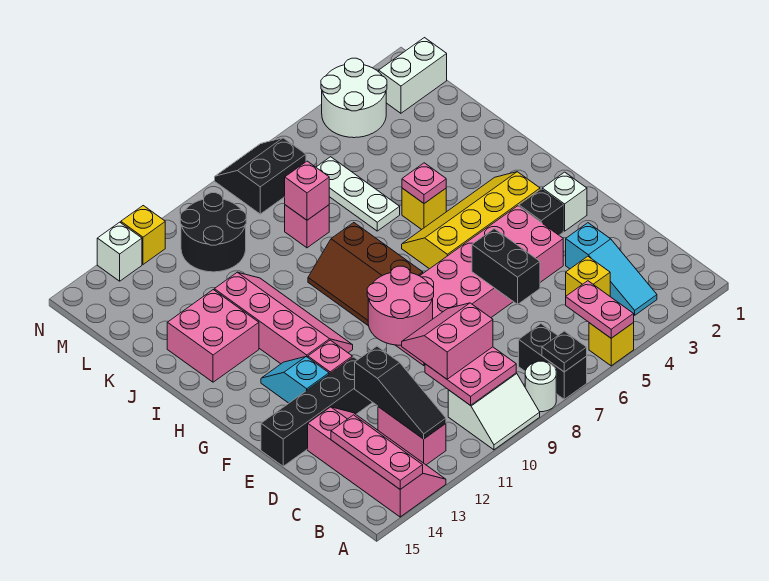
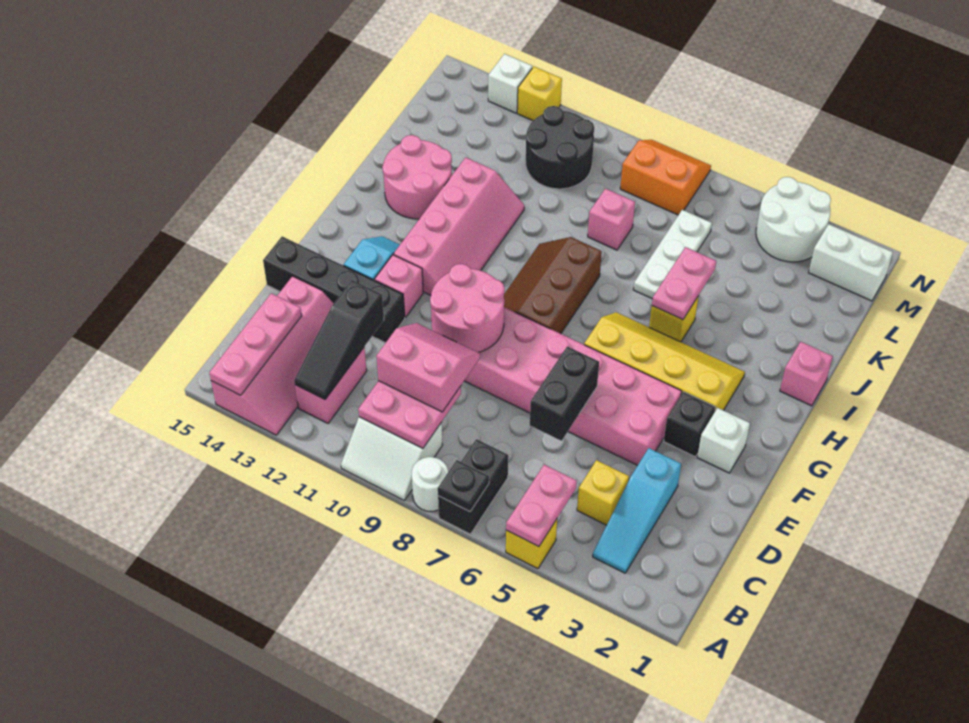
pink 1x1 plate [402,163,446,204] -> pink 1x2 plate [652,247,716,320]
pink 2x2 brick [167,290,259,382] -> pink 2x2 round brick [382,135,452,219]
pink 1x1 brick [285,161,329,220] -> pink 1x1 brick moved to [780,342,833,406]
black 2x2 slope [215,138,306,214] -> orange 2x2 slope [620,140,711,215]

